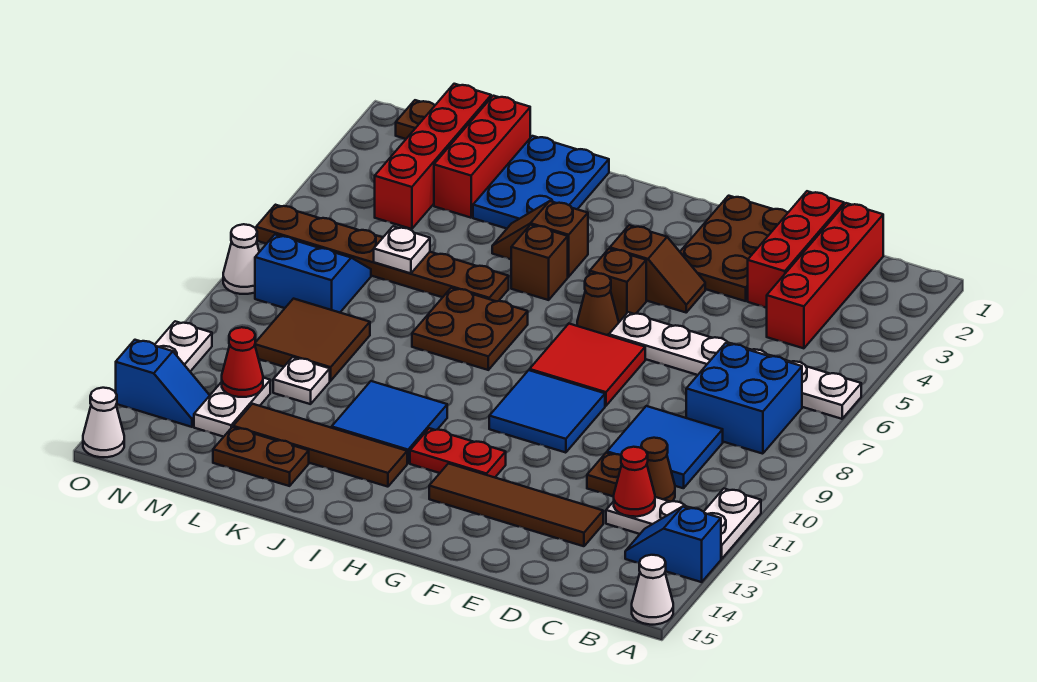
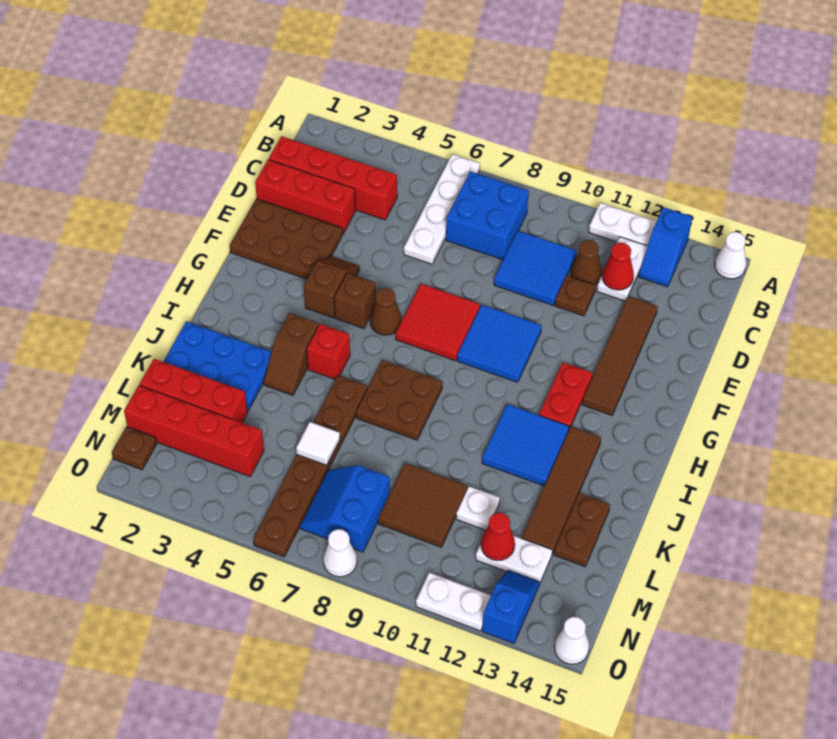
white 1x6 plate [609,312,861,419] -> white 1x4 plate [404,154,480,264]
brown 1x1 brick [511,225,568,300] -> red 1x1 brick [307,324,350,380]
white 1x1 plate [374,226,430,273] -> white 1x1 tile [296,422,340,465]

